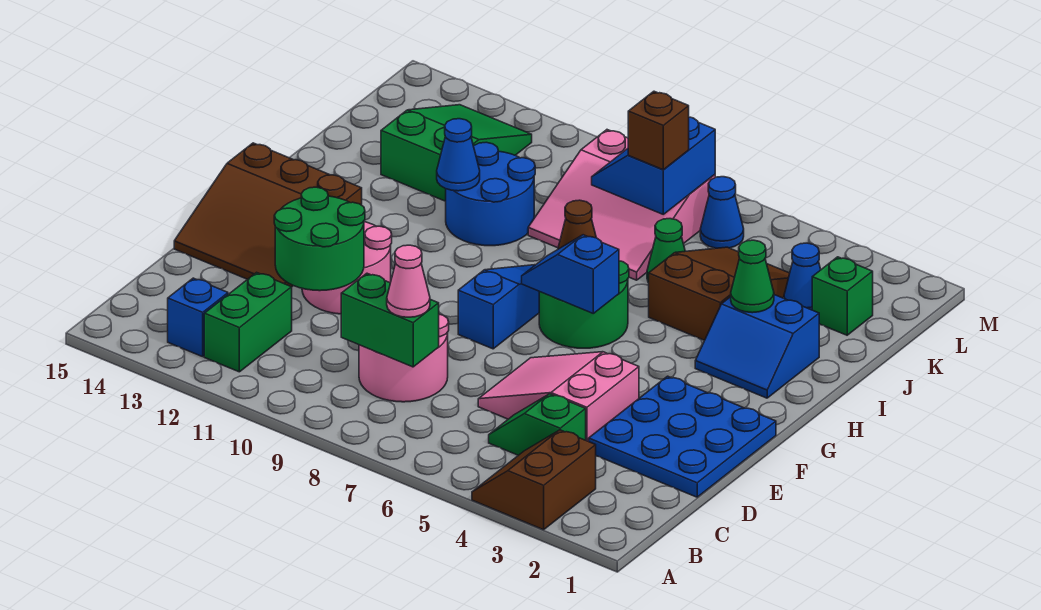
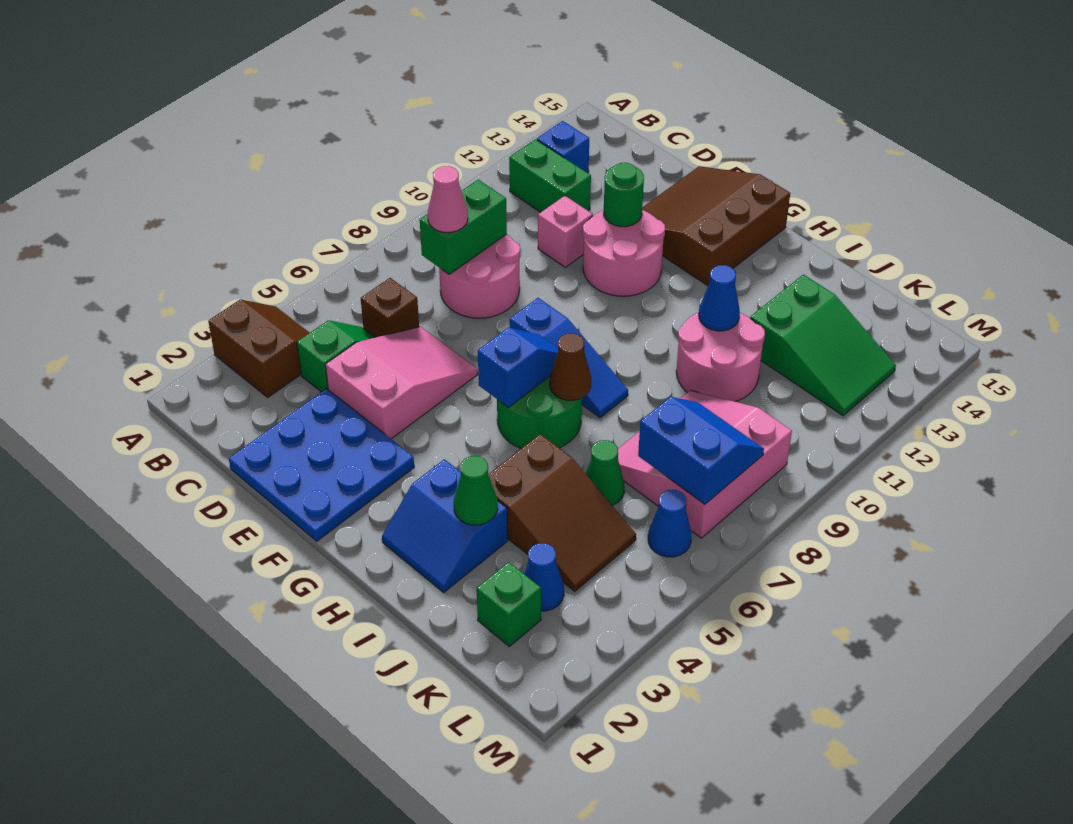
none -> pink 1x1 brick [538,196,593,267]
green 2x2 round brick [274,187,365,291] -> green 1x1 round brick [604,163,644,227]
blue 2x2 slope [695,295,819,398] -> blue 2x2 slope turned to [382,459,508,592]
blue 2x2 round brick [446,142,535,246] -> pink 2x2 round brick [676,312,765,402]
brown 1x1 brick [628,91,689,170] -> brown 1x1 brick moved to [361,278,419,337]

